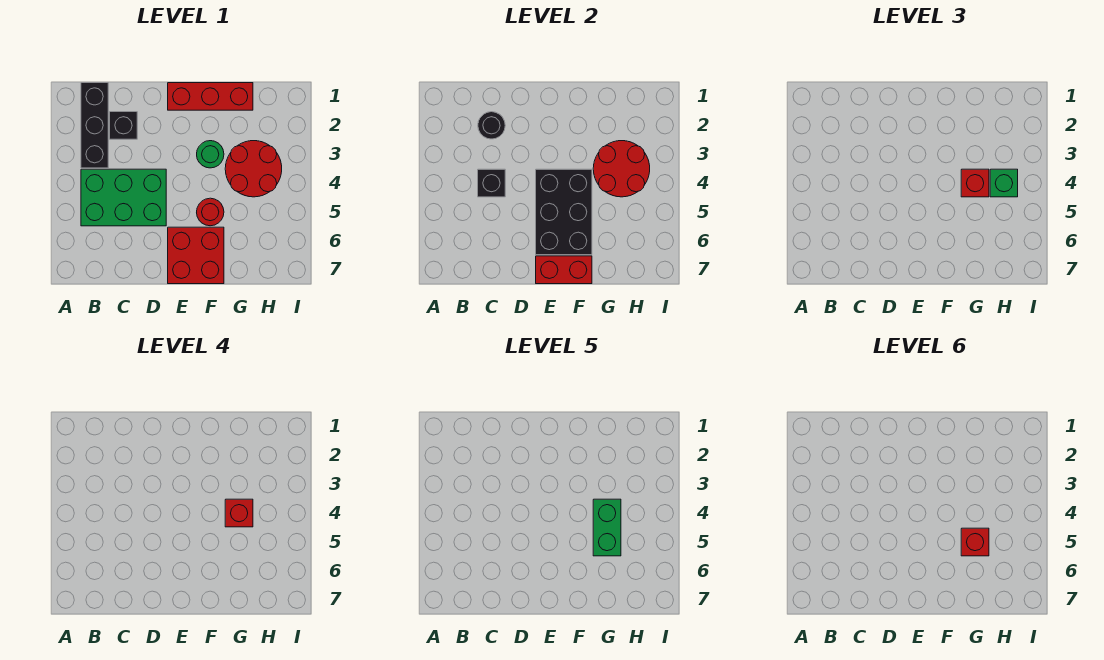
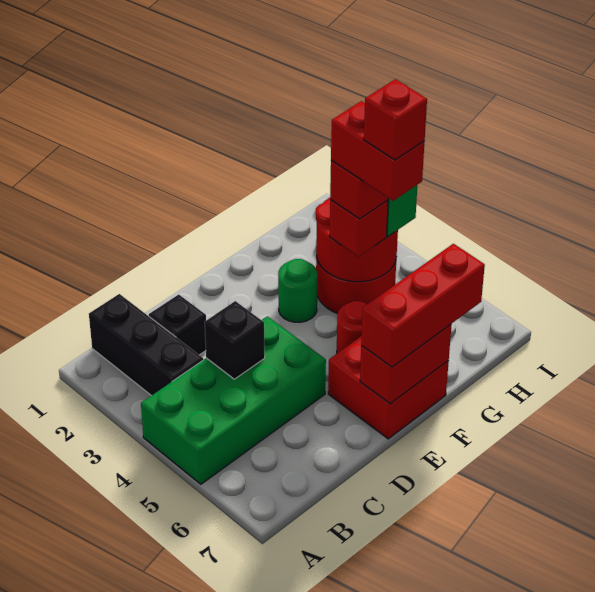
green 2x3 brick [81,169,166,226] -> green 2x4 brick [141,316,326,484]
black 1x1 round brick [478,112,505,139] -> none
red 1x3 brick [168,83,253,110] -> red 1x3 brick moved to [361,244,485,367]
black 2x3 brick [536,169,592,255] -> none
green 1x2 brick [593,499,621,556] -> red 1x2 brick [331,101,425,201]

